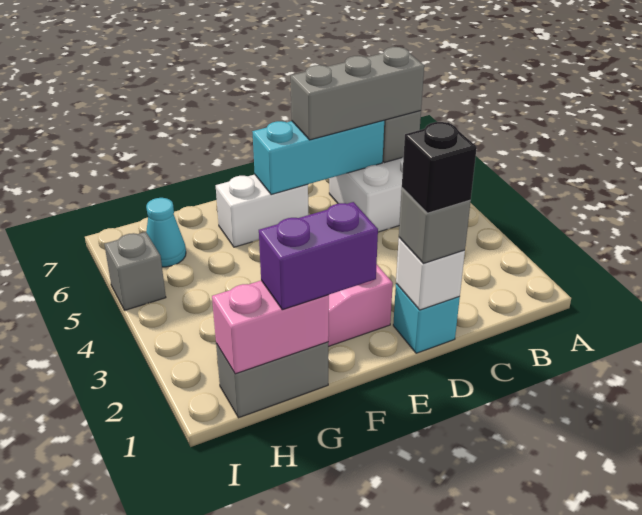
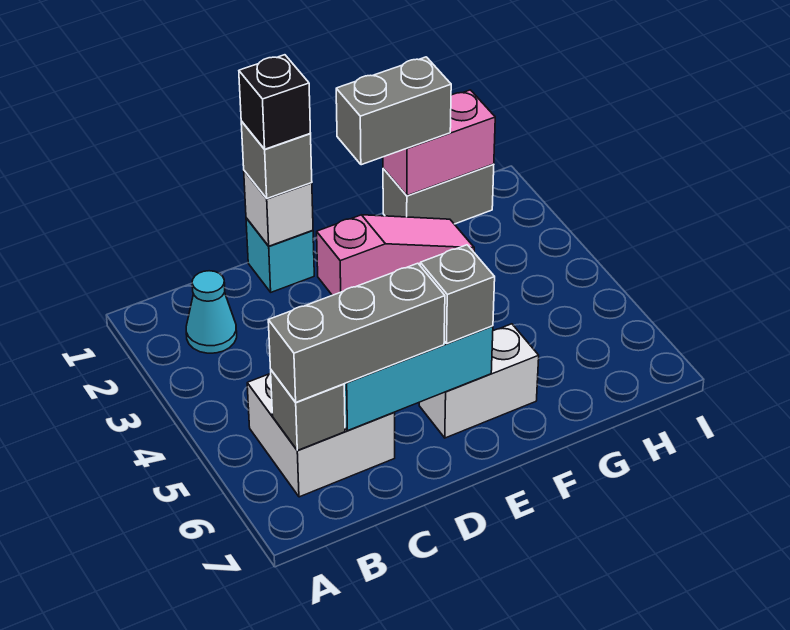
purple 1x2 brick [259,202,378,310] -> grey 1x2 brick [336,57,451,165]
cyan 1x1 cone [146,198,186,267] -> cyan 1x1 cone moved to [186,271,237,353]
grey 1x1 brick [104,232,166,310] -> grey 1x1 brick moved to [420,245,495,343]

